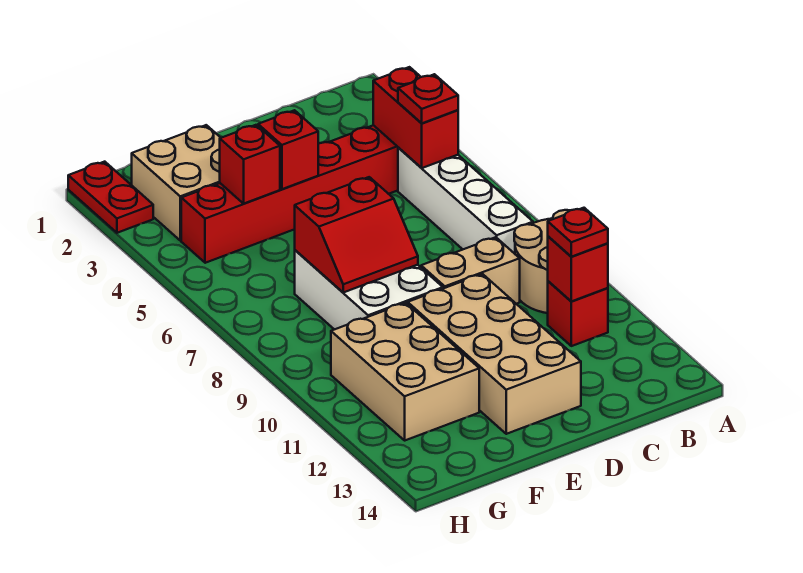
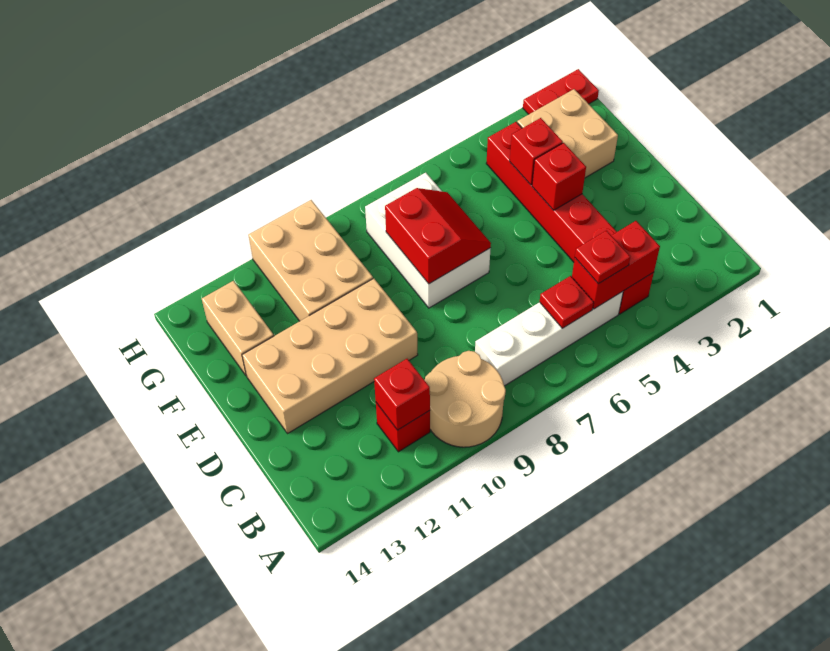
red 1x1 plate [548,208,608,257] -> red 1x1 plate moved to [540,276,594,328]
tan 1x2 brick [421,237,520,304] -> tan 1x2 brick moved to [201,281,274,376]
white 2x3 brick [295,250,443,330] -> white 2x3 brick turned to [365,173,491,308]
red 2x2 slope [295,177,418,292] -> red 2x2 slope turned to [385,188,491,284]
tan 2x3 brick [331,303,479,440] -> tan 2x3 brick turned to [248,200,373,321]

